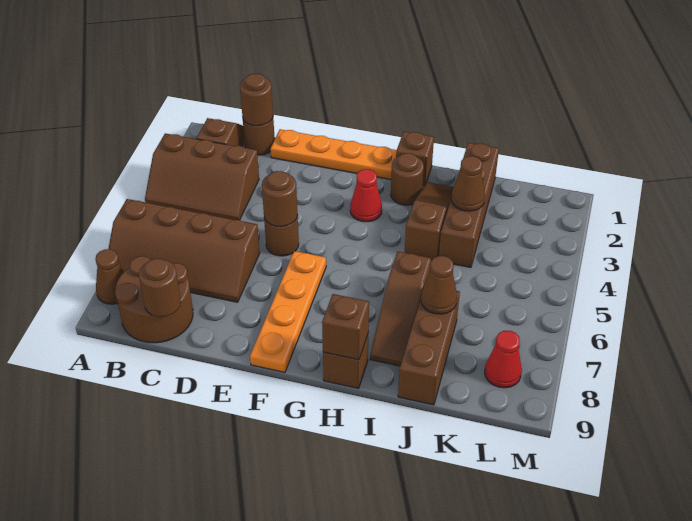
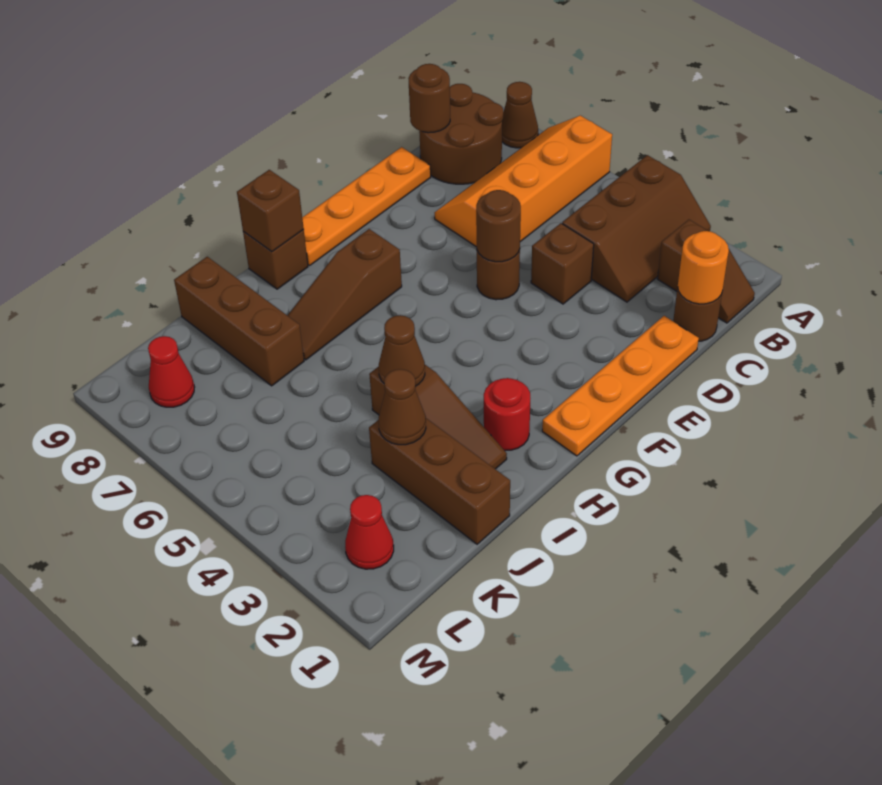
brown 2x3 slope [145,133,259,220] -> brown 2x3 slope turned to [562,155,711,302]
brown 2x4 slope [108,199,260,302] -> orange 2x4 slope [435,115,612,247]
brown 1x1 round brick [240,74,273,126] -> orange 1x1 round brick [678,231,729,304]
orange 1x4 plate [250,251,326,372] -> orange 1x4 plate turned to [302,147,431,265]
red 1x1 cone [350,169,382,222] -> red 1x1 cone moved to [345,495,394,569]
brown 1x1 brick [396,131,434,186] -> brown 1x1 brick moved to [531,223,594,304]
brown 1x1 round brick [391,153,424,205] -> red 1x1 round brick [484,378,530,451]
brown 1x3 slope [370,252,431,366] -> brown 1x3 slope turned to [287,229,402,360]
brown 1x4 brick [439,143,499,267] -> brown 1x3 brick [369,418,510,544]
brown 1x1 cone [421,256,457,314] -> brown 1x1 cone moved to [379,315,425,386]

